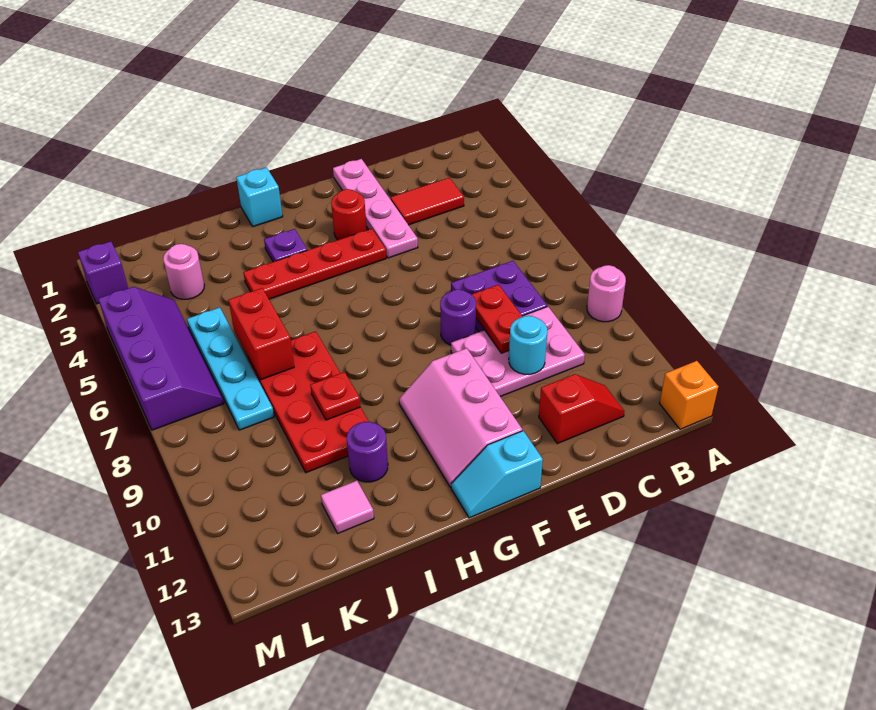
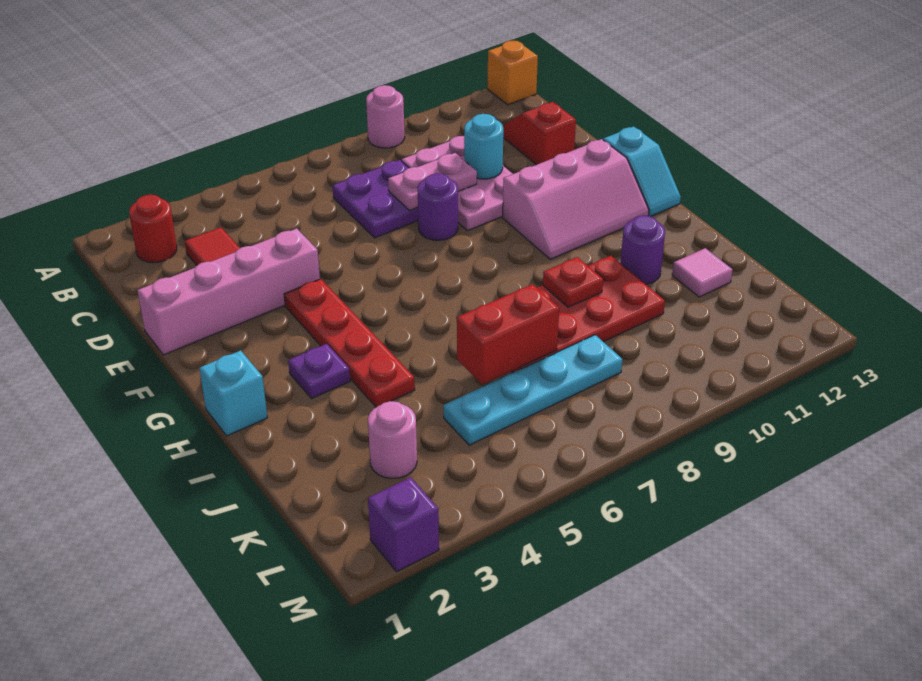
red 1x2 plate [471,285,523,353] -> pink 1x2 plate [388,153,477,210]
pink 1x4 plate [333,159,418,258] -> pink 1x4 brick [137,229,320,355]
red 1x1 round brick [331,189,367,240] -> red 1x1 round brick moved to [129,195,177,263]
purple 2x4 slope [98,287,224,430] -> none

